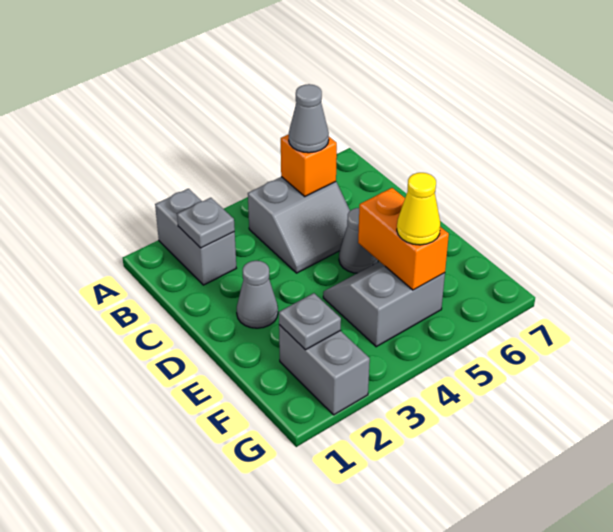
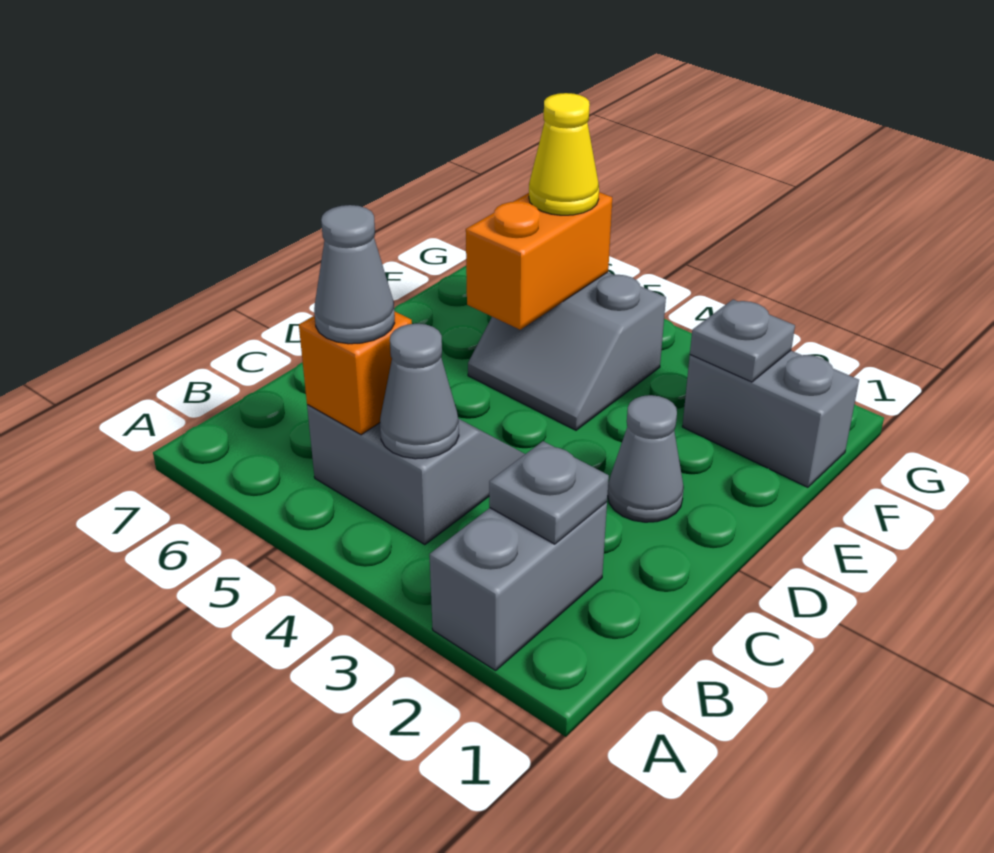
grey 1x1 cone [339,208,378,273] -> grey 1x1 cone moved to [380,324,459,459]
grey 1x2 brick [279,325,370,415] -> grey 1x2 brick turned to [682,351,859,487]

